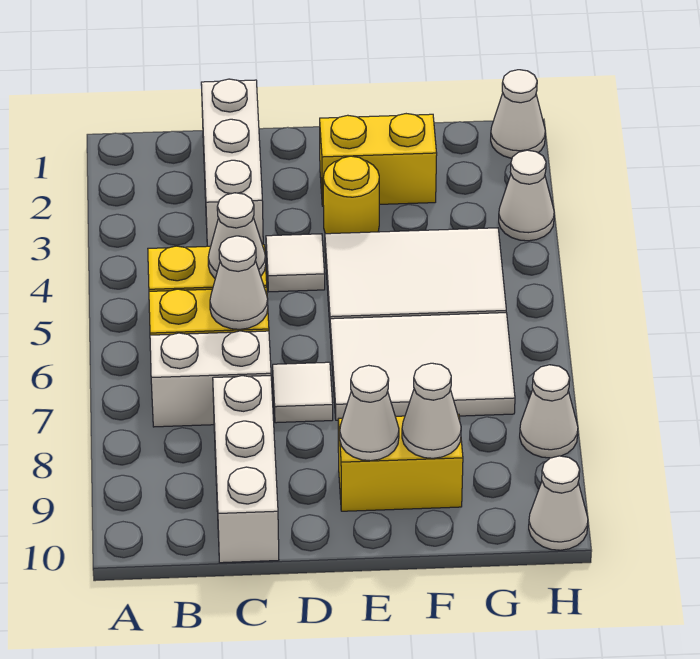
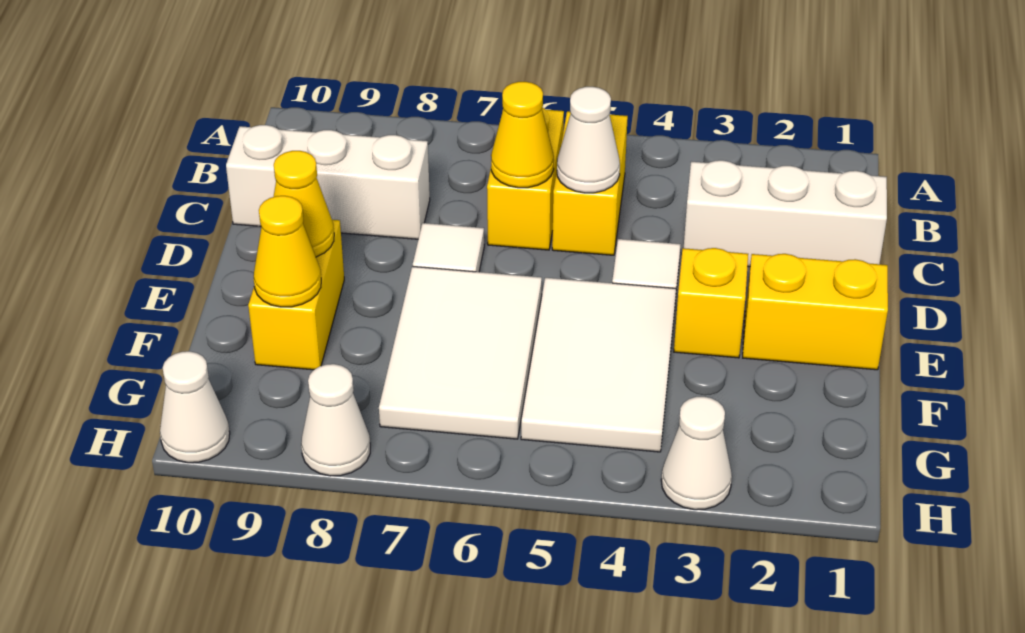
white 1x2 brick [150,331,271,427] -> none
white 1x1 cone [210,236,268,329] -> yellow 1x1 cone [491,82,554,188]
yellow 1x2 brick [320,114,437,206] -> yellow 1x2 brick turned to [743,254,888,370]
yellow 1x1 round brick [323,156,379,234] -> yellow 1x1 brick [674,248,748,358]
white 1x1 cone [340,365,399,461] -> yellow 1x1 cone [274,151,334,257]
white 1x1 cone [402,363,461,458] -> yellow 1x1 cone [254,196,321,307]
white 1x1 cone [491,70,545,158] -> none

